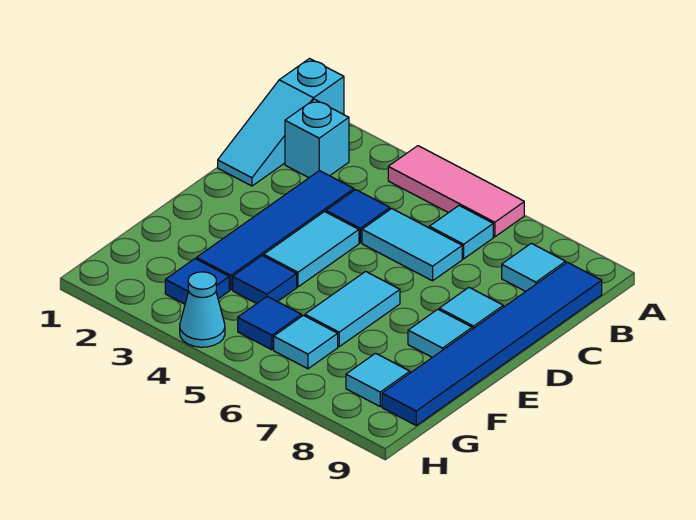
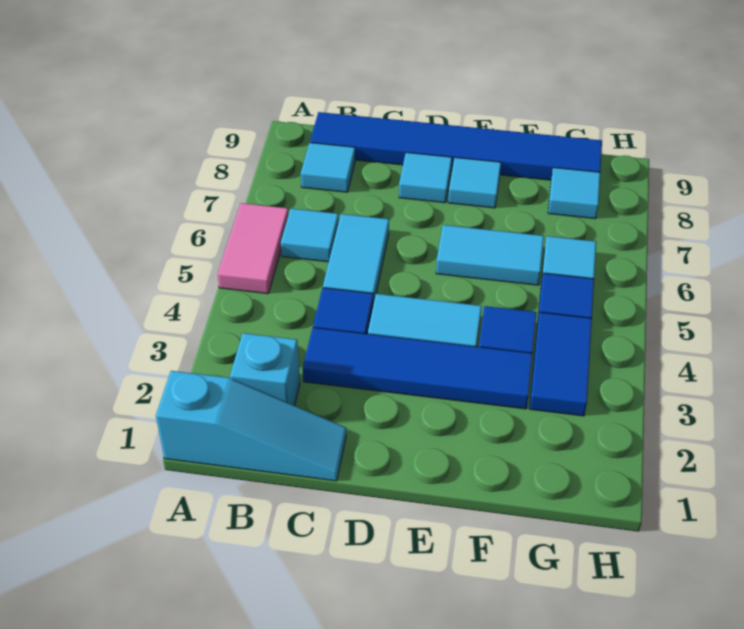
pink 1x3 tile [388,146,524,237] -> pink 1x2 tile [218,203,289,294]
blue 1x1 tile [165,259,229,304] -> blue 1x2 tile [529,312,592,416]
cyan 1x1 cone [180,272,225,347] -> none

